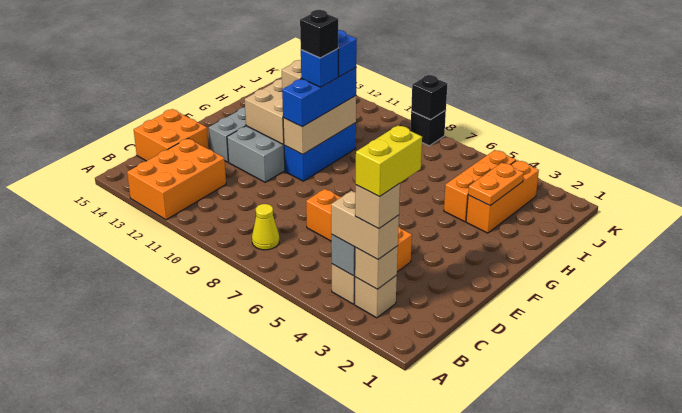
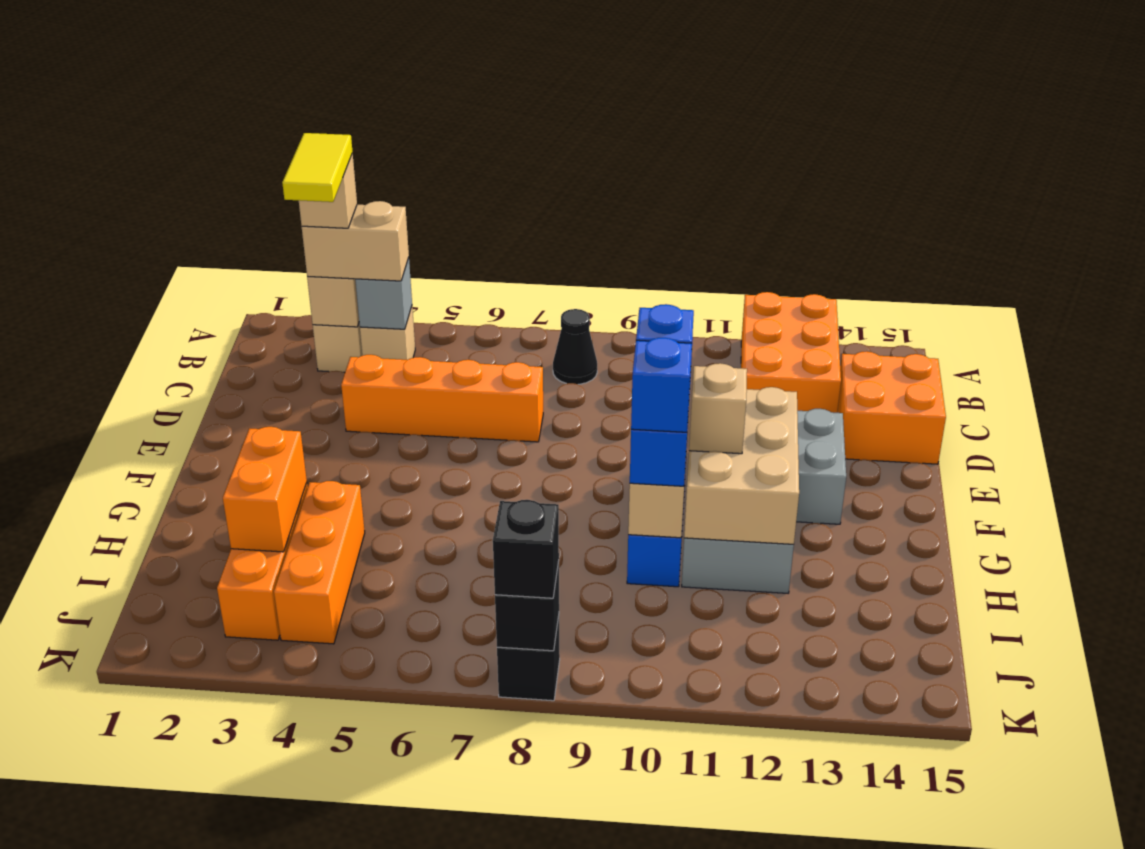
yellow 1x2 brick [356,125,422,197] -> yellow 1x2 tile [282,133,353,202]
yellow 1x1 cone [252,204,279,250] -> black 1x1 cone [553,309,597,384]
black 1x1 brick [300,10,338,58] -> black 1x1 brick moved to [493,500,559,598]
orange 1x2 plate [468,163,524,206] -> orange 1x2 brick [223,427,307,552]

